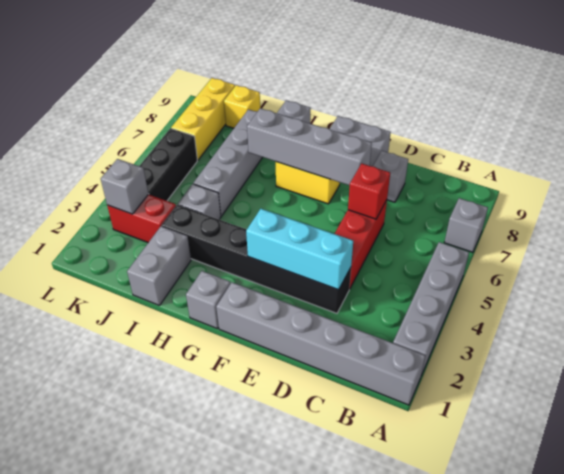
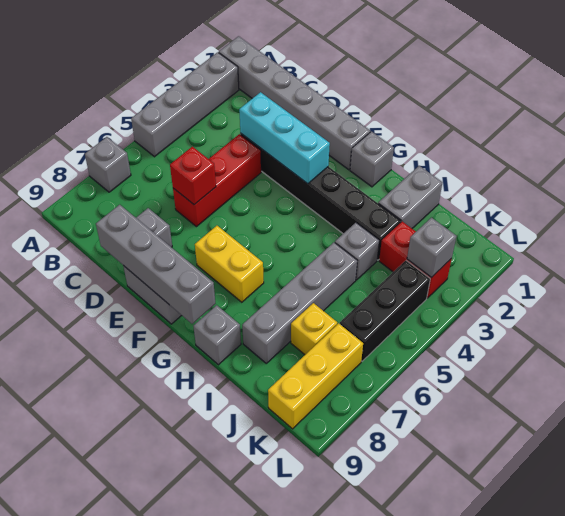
grey 1x4 brick [247,108,372,185] -> grey 1x4 brick moved to [96,205,216,324]
yellow 1x1 brick [224,85,260,128] -> yellow 1x1 brick moved to [291,303,337,355]

